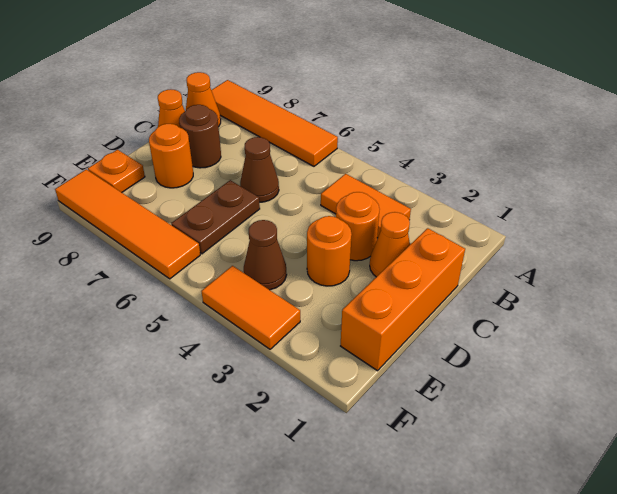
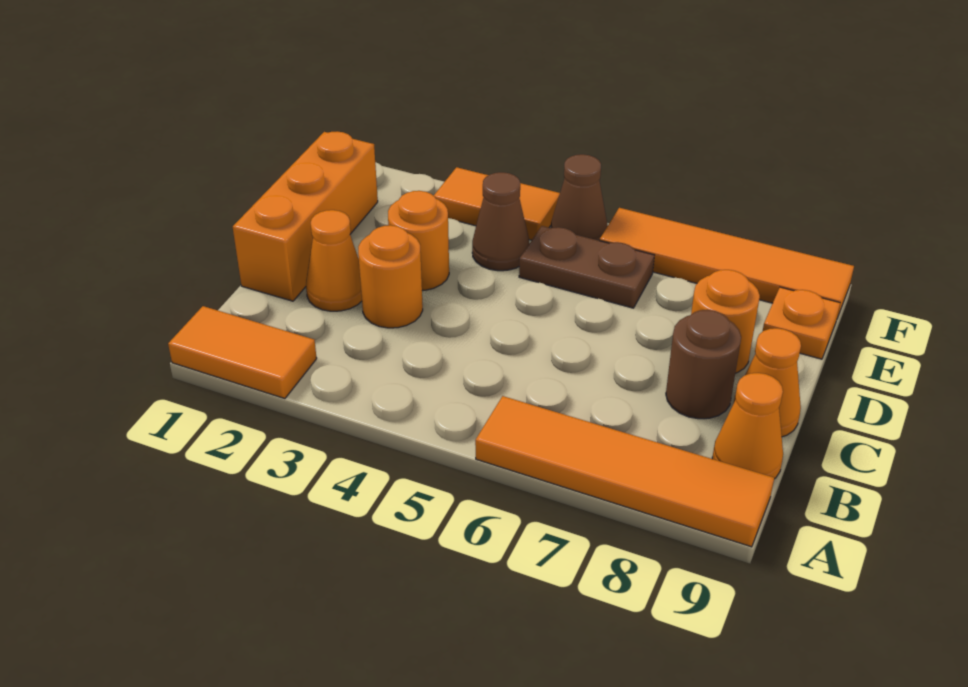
orange 1x2 tile [321,174,411,238] -> orange 1x2 tile moved to [168,306,317,399]
brown 1x1 cone [240,137,279,202] -> brown 1x1 cone moved to [551,154,608,241]
brown 1x2 plate [171,180,260,254] -> brown 1x2 plate turned to [519,226,654,308]

